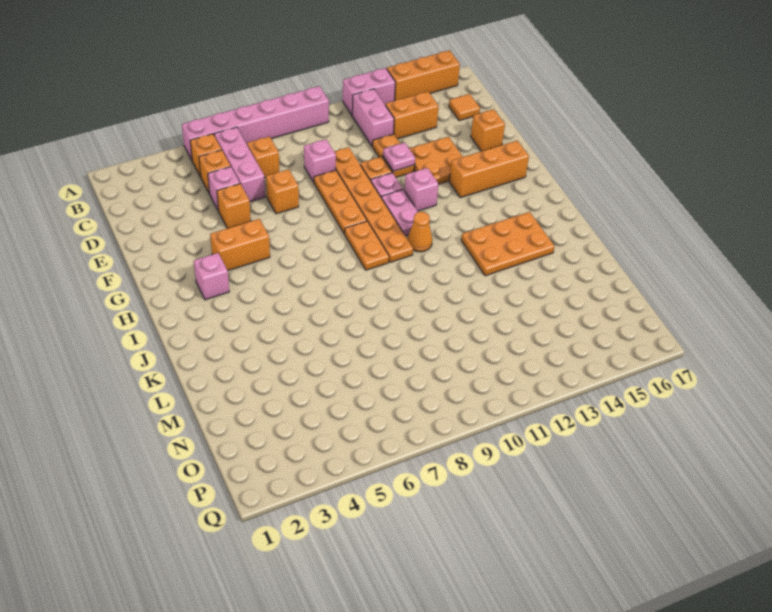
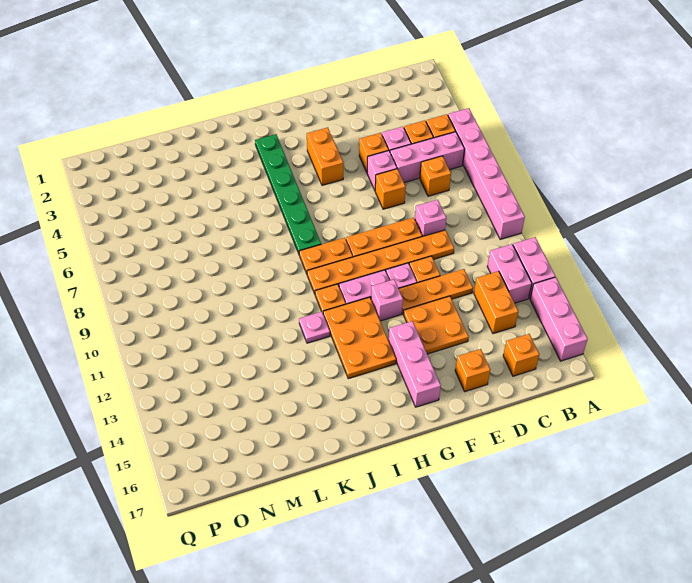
orange 1x3 brick [387,50,460,101] -> pink 1x3 brick [530,277,588,361]
pink 1x2 brick [352,89,394,146] -> pink 1x2 brick turned to [487,244,532,303]
orange 1x1 tile [449,94,480,121] -> orange 1x1 brick [503,334,539,376]
orange 1x2 plate [372,134,415,177] -> orange 1x3 plate [399,269,473,314]
pink 1x1 plate [383,143,415,171] -> pink 1x1 plate moved to [299,312,330,343]
orange 1x3 brick [449,141,529,198] -> pink 1x3 brick [389,321,441,407]
pink 1x1 brick [194,253,229,300] -> pink 1x1 brick moved to [367,151,397,190]
none -> green 1x6 plate [255,134,321,254]
orange 1x1 cone [408,212,432,252] -> orange 1x1 plate [315,284,346,313]
orange 2x3 plate [461,212,555,276] -> orange 2x3 plate moved to [323,297,396,379]

